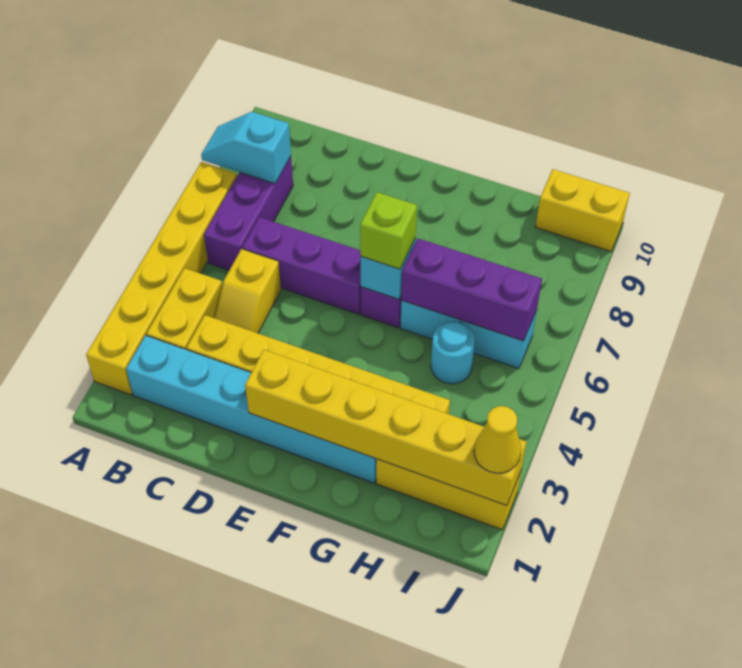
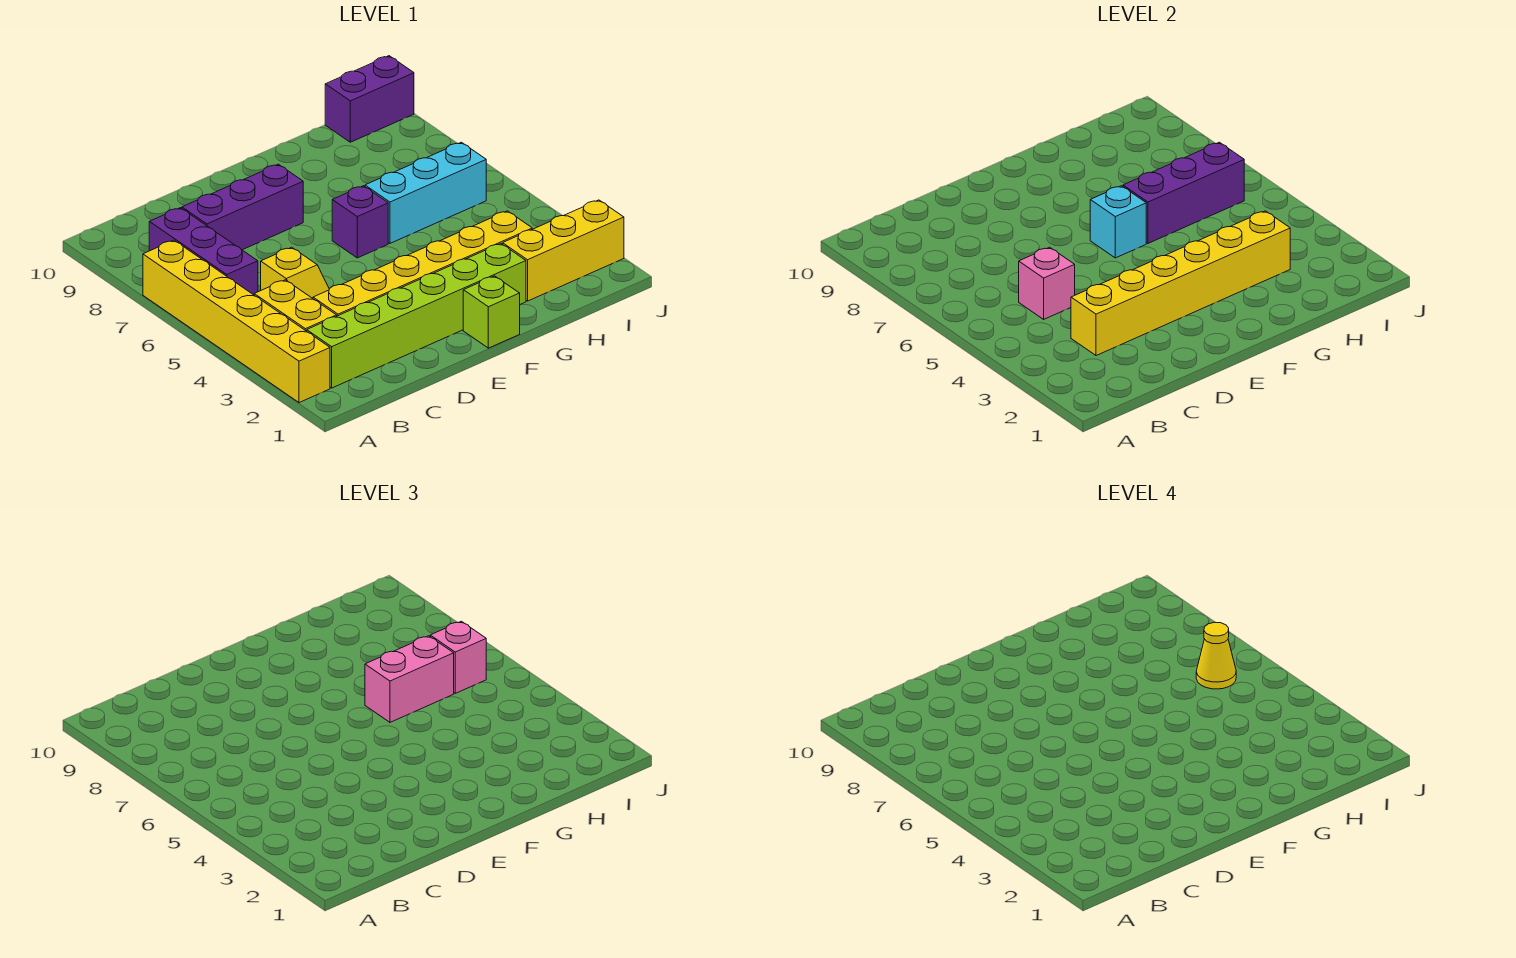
cyan 1x2 slope [201,112,291,184] -> none
cyan 1x6 brick [126,336,377,483] -> lime 1x6 brick [307,244,526,388]
none -> pink 1x1 brick [1019,247,1075,319]
purple 1x3 brick [242,217,361,314] -> purple 1x3 brick moved to [182,164,303,250]
yellow 1x6 brick [245,350,526,506] -> yellow 1x6 brick moved to [1071,211,1290,356]
lime 1x1 brick [360,192,417,269] -> lime 1x1 brick moved to [463,276,520,348]
none -> pink 1x2 brick [365,636,454,722]
cyan 1x1 round brick [431,321,475,384] -> none
none -> pink 1x1 brick [430,621,486,693]
yellow 1x2 brick [536,169,630,251] -> purple 1x2 brick [325,56,414,142]
yellow 1x1 cone [474,406,521,473] -> yellow 1x1 cone moved to [1196,622,1236,689]

